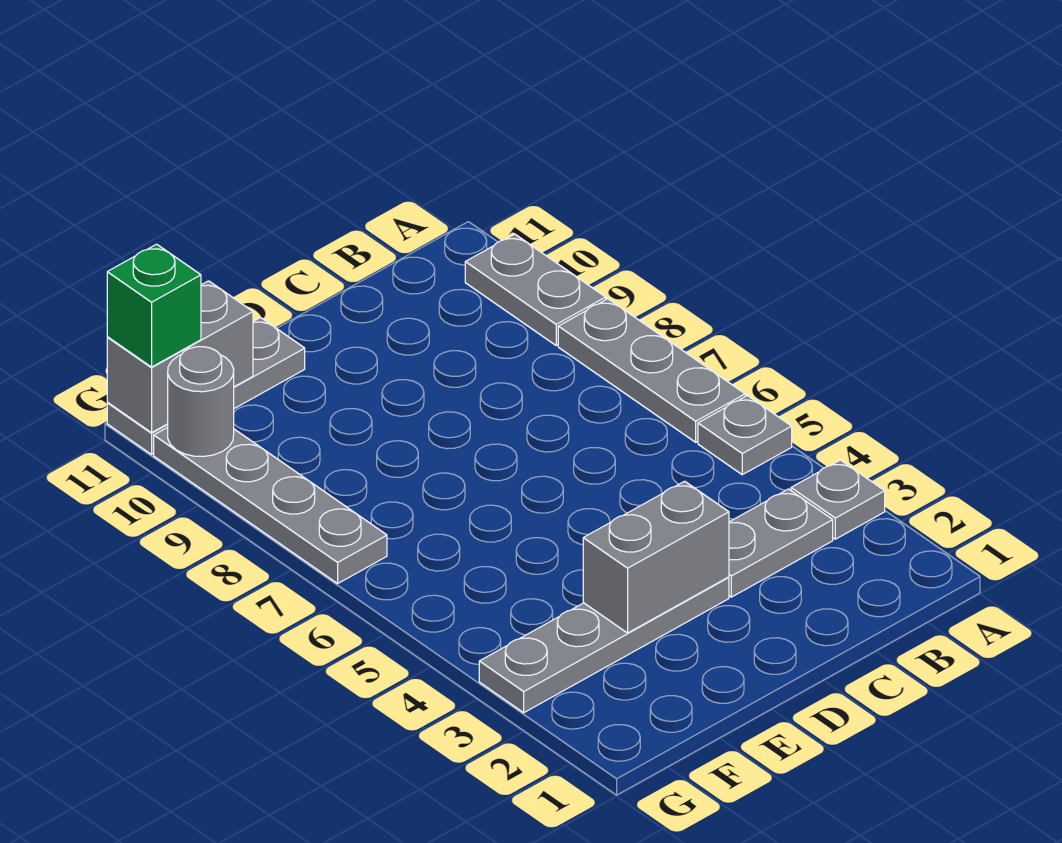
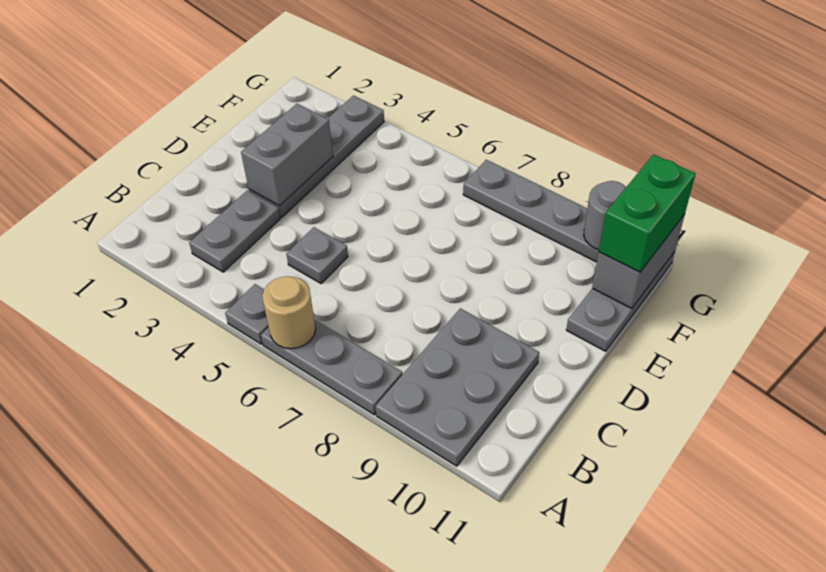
grey 1x1 plate [791,460,885,539] -> grey 1x1 plate moved to [286,227,348,283]
none -> tan 1x1 round brick [262,276,316,349]
grey 1x2 plate [465,234,606,345] -> grey 2x3 plate [375,308,539,466]
green 1x1 brick [107,244,201,367] -> green 1x2 brick [599,154,696,272]

